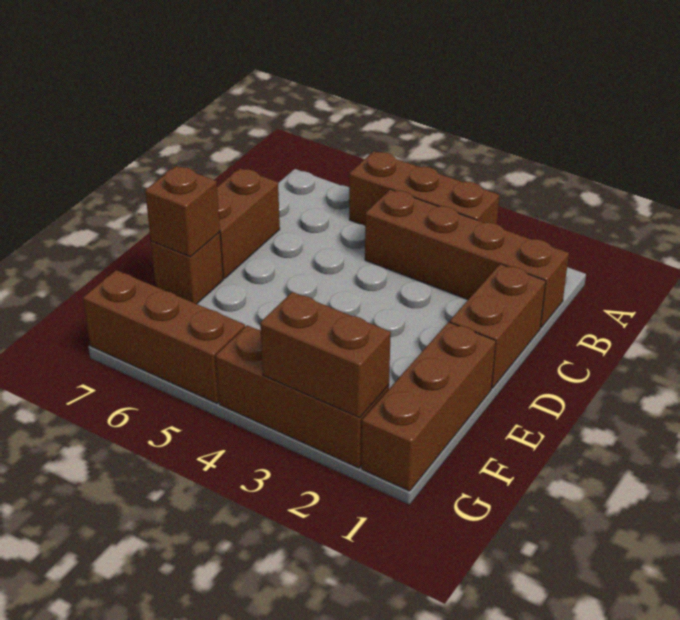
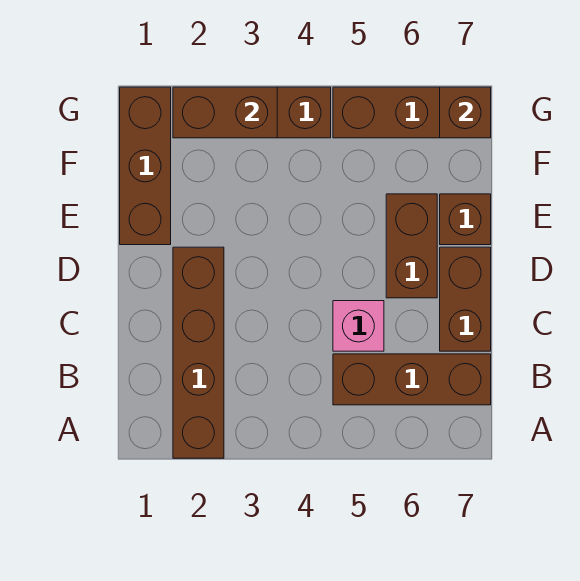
brown 1x3 brick [349,151,499,226] -> brown 1x3 brick moved to [333,354,491,405]
brown 1x4 brick [365,189,569,328] -> brown 1x4 brick turned to [173,247,224,458]
brown 1x2 brick [450,264,546,388] -> brown 1x2 brick moved to [386,194,437,298]
none -> pink 1x1 brick [333,301,384,351]
brown 1x1 brick [145,166,220,257] -> brown 1x1 brick moved to [440,87,491,138]

